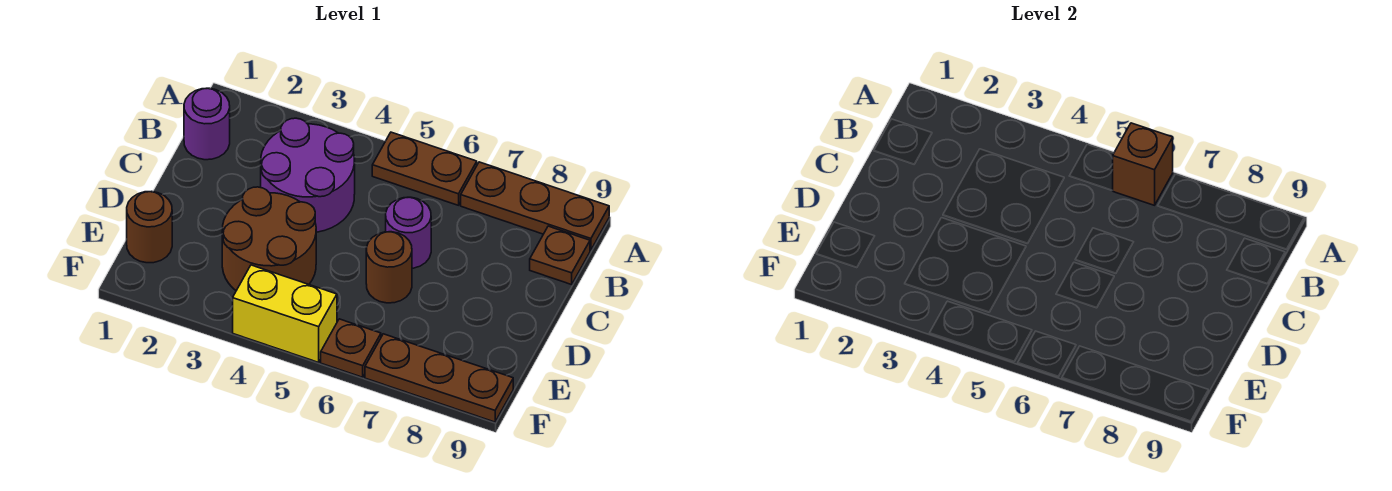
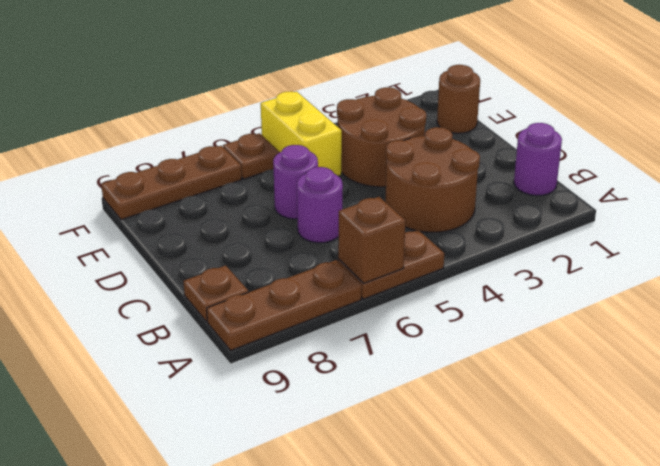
purple 2x2 round brick [261,118,355,232] -> brown 2x2 round brick [385,127,480,232]
brown 1x1 round brick [366,232,412,303] -> purple 1x1 round brick [273,145,318,219]
yellow 1x2 brick [233,265,337,362] -> yellow 1x2 brick turned to [261,92,342,176]

